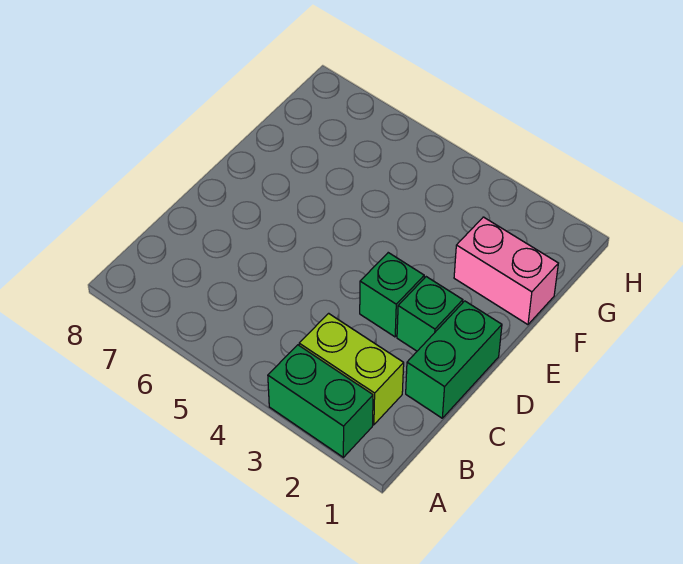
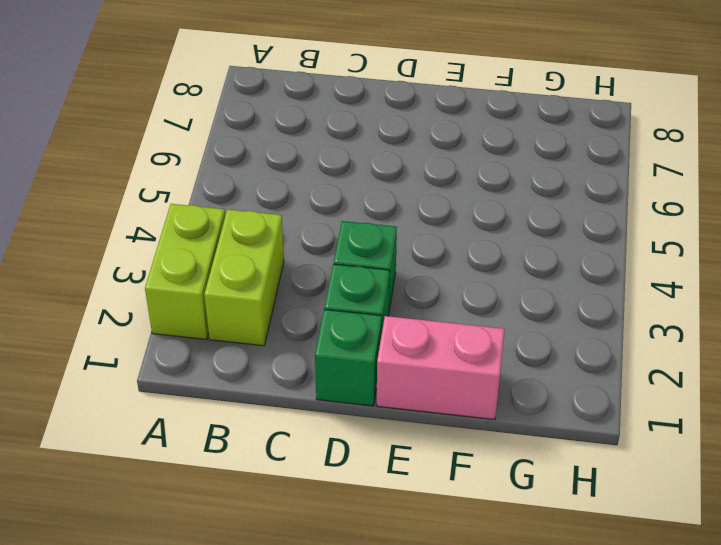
green 1x2 brick [268,345,373,457] -> lime 1x2 brick [145,204,225,339]
green 1x2 brick [406,301,502,418] -> green 1x1 brick [315,310,382,406]
pink 1x2 brick [454,217,558,325] -> pink 1x2 brick turned to [377,316,505,420]

